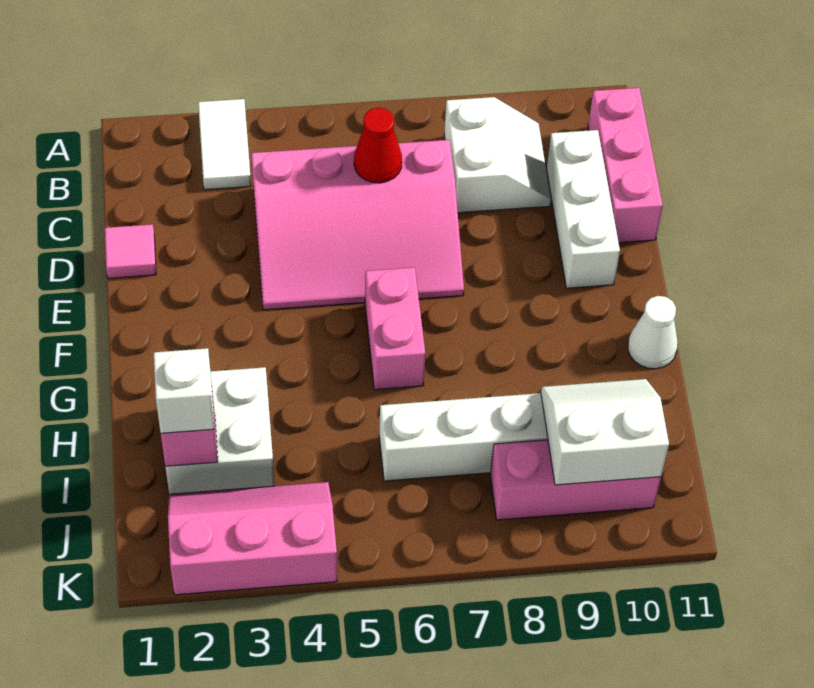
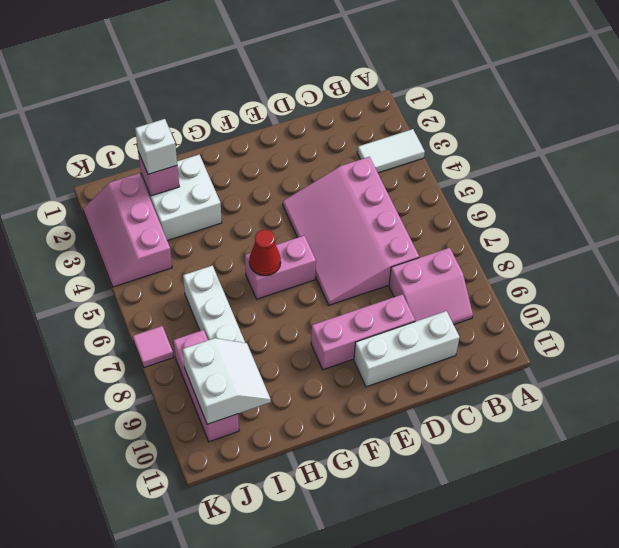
white 2x2 slope [444,97,551,213] -> pink 2x2 slope [389,248,473,325]
pink 1x3 brick [588,88,663,243] -> pink 1x3 brick moved to [311,294,415,370]
red 1x1 cone [354,108,402,183] -> red 1x1 cone moved to [249,230,281,276]
pink 1x1 tile [105,224,156,278] -> pink 1x1 tile moved to [133,326,173,368]
white 1x1 cone [628,296,678,369] -> none
pink 2x3 slope [168,482,337,595] -> pink 2x3 slope turned to [83,173,172,287]

